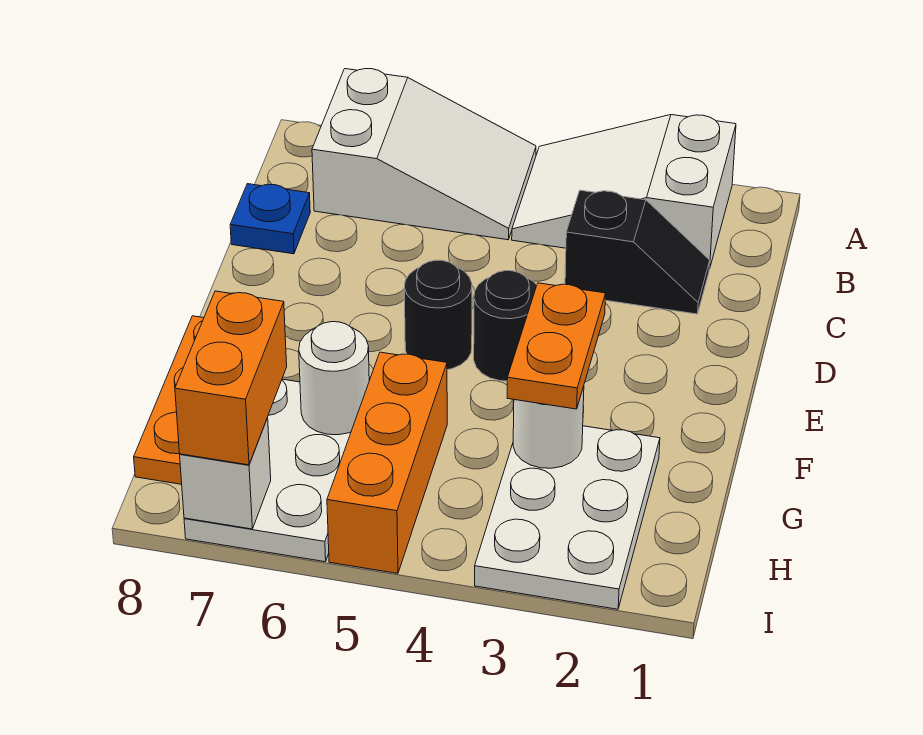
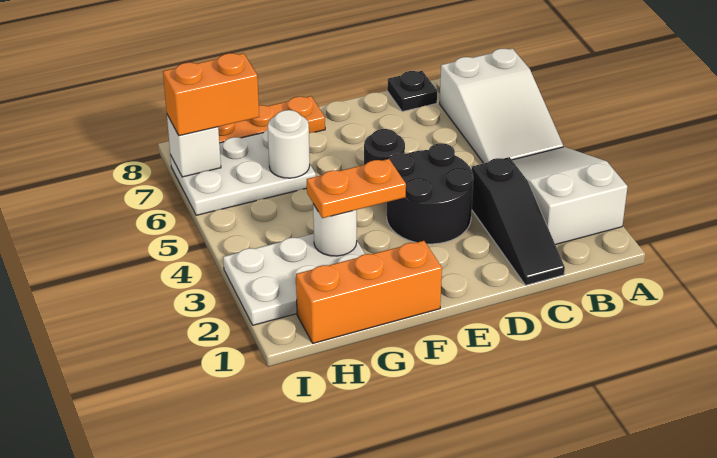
black 1x2 slope [565,190,710,314] -> black 1x3 slope [472,157,565,285]
blue 1x1 plate [230,184,310,254] -> black 1x1 plate [387,71,437,112]
black 1x1 round brick [474,271,537,381] -> black 2x2 round brick [387,143,473,244]
orange 1x3 brick [327,352,447,574] -> orange 1x3 brick moved to [296,241,442,343]

